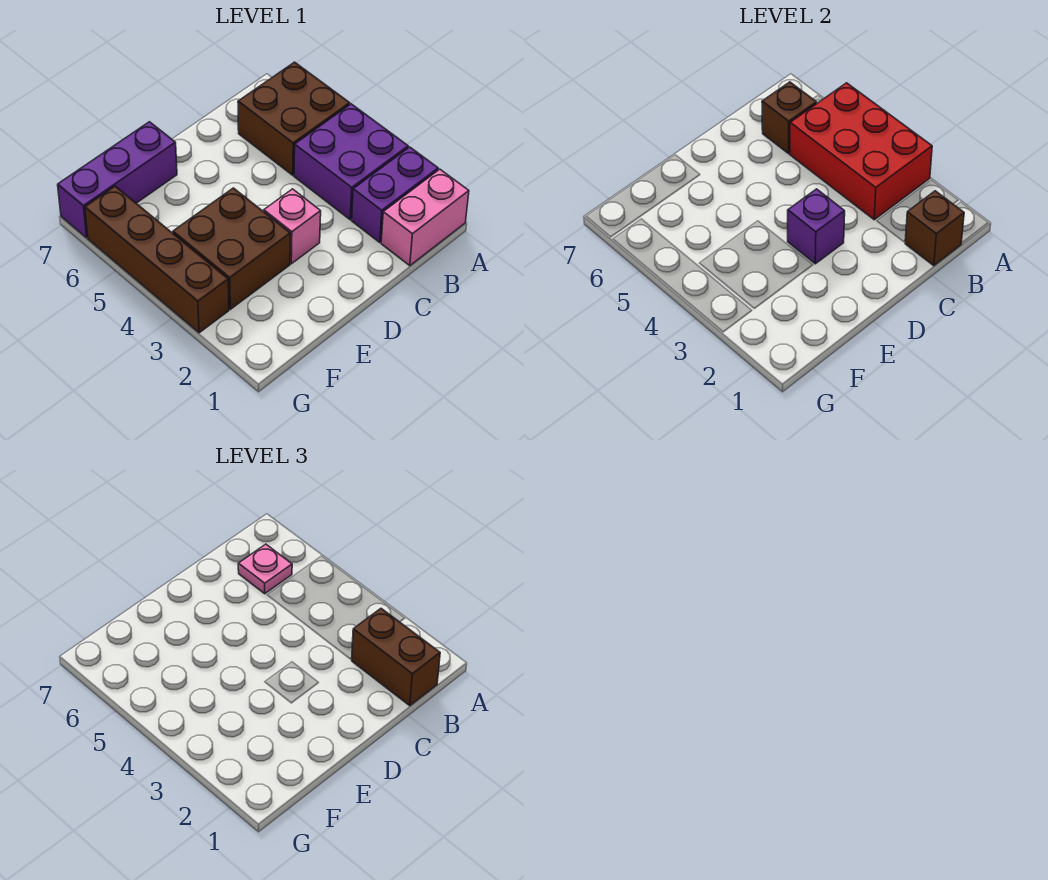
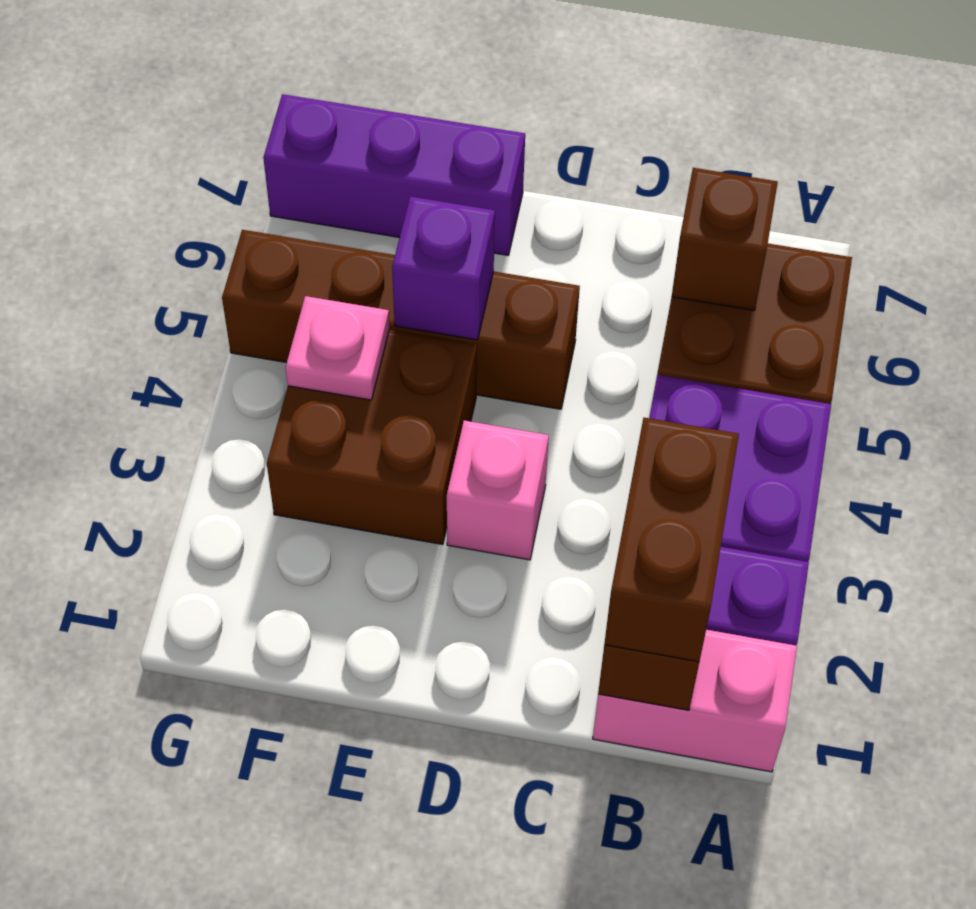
red 2x3 brick [790,83,932,220] -> none
pink 1x1 plate [238,544,292,594] -> pink 1x1 plate moved to [285,296,390,400]
purple 1x1 brick [788,189,845,264] -> purple 1x1 brick moved to [392,196,495,340]
brown 1x4 brick [85,186,229,333] -> brown 1x4 brick turned to [222,230,580,409]

